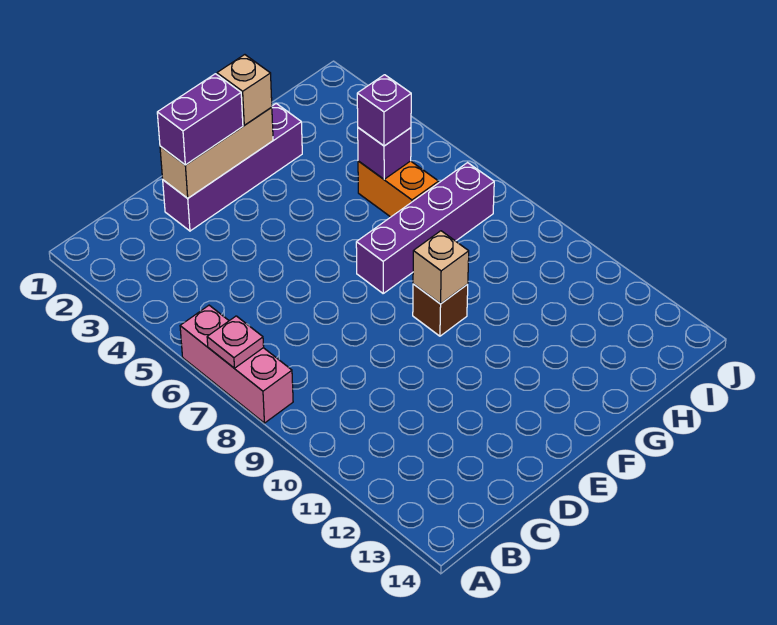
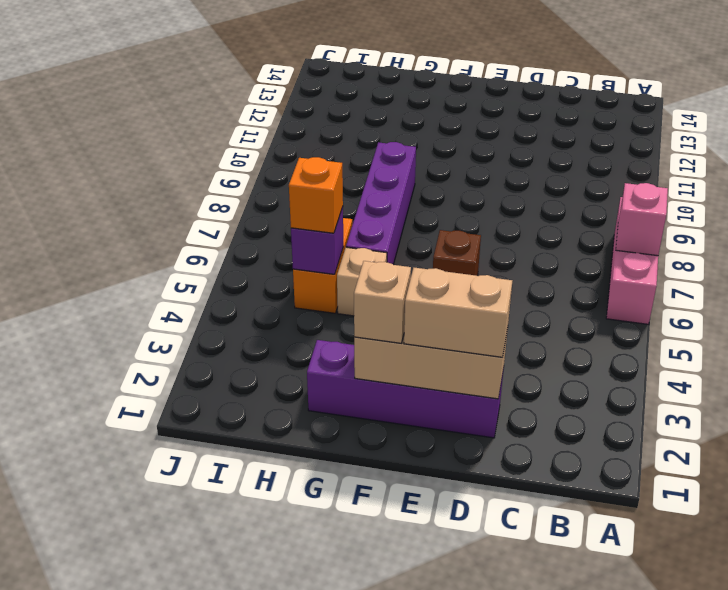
pink 1x1 plate [207,316,264,368] -> pink 1x1 brick [616,183,668,256]
purple 1x2 brick [157,74,243,165] -> tan 1x2 brick [404,268,512,357]
purple 1x4 brick [356,163,494,293] -> purple 1x4 brick turned to [346,142,416,265]
brown 1x1 brick [413,284,468,336] -> brown 1x1 brick moved to [433,230,481,276]
tan 1x1 brick [413,231,469,304] -> tan 1x1 brick moved to [337,247,387,316]
purple 1x1 brick [357,75,411,146] -> orange 1x1 brick [289,157,343,233]

